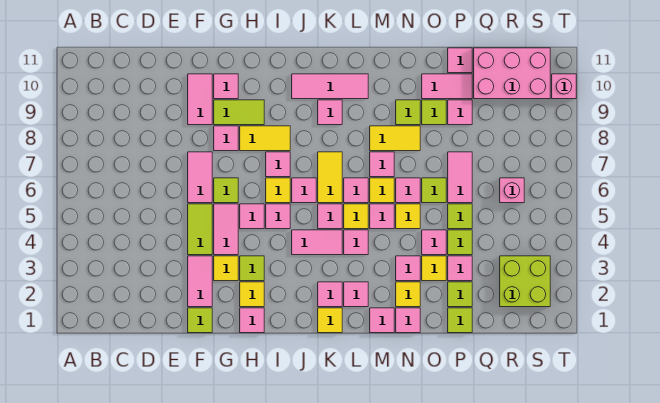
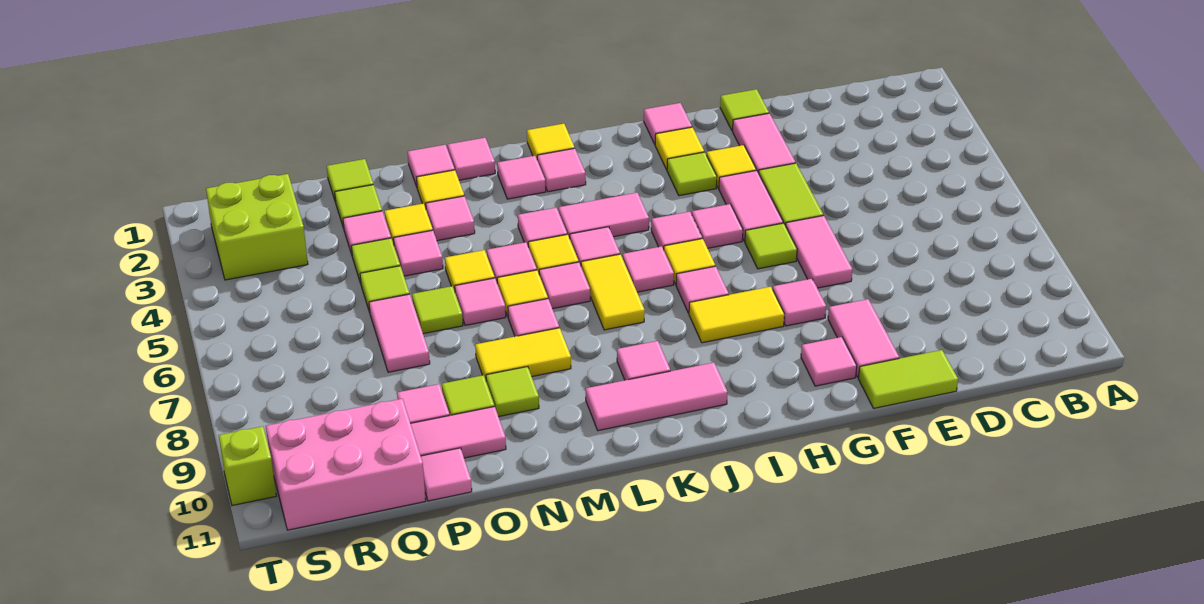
lime 1x2 tile [214,100,264,125] -> lime 1x2 tile moved to [858,350,958,408]
pink 1x1 brick [500,178,524,203] -> none
pink 1x1 brick [552,74,576,99] -> lime 1x1 brick [219,426,276,505]

